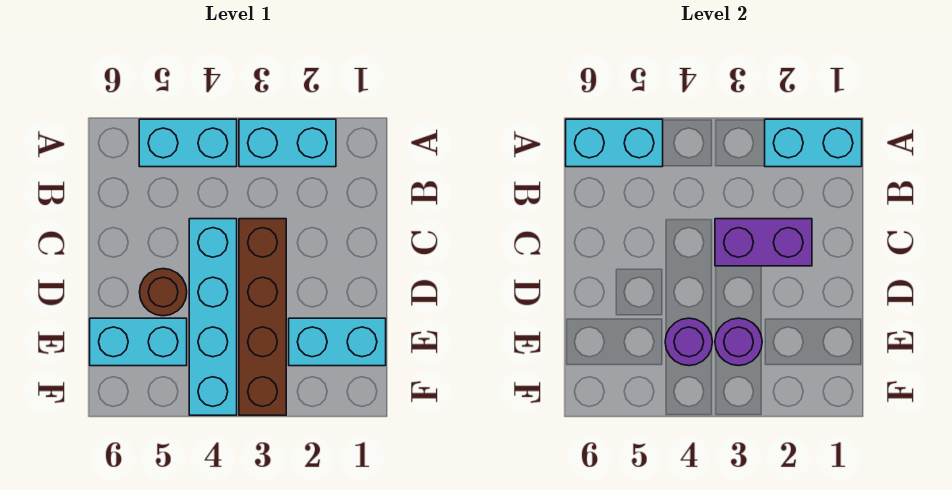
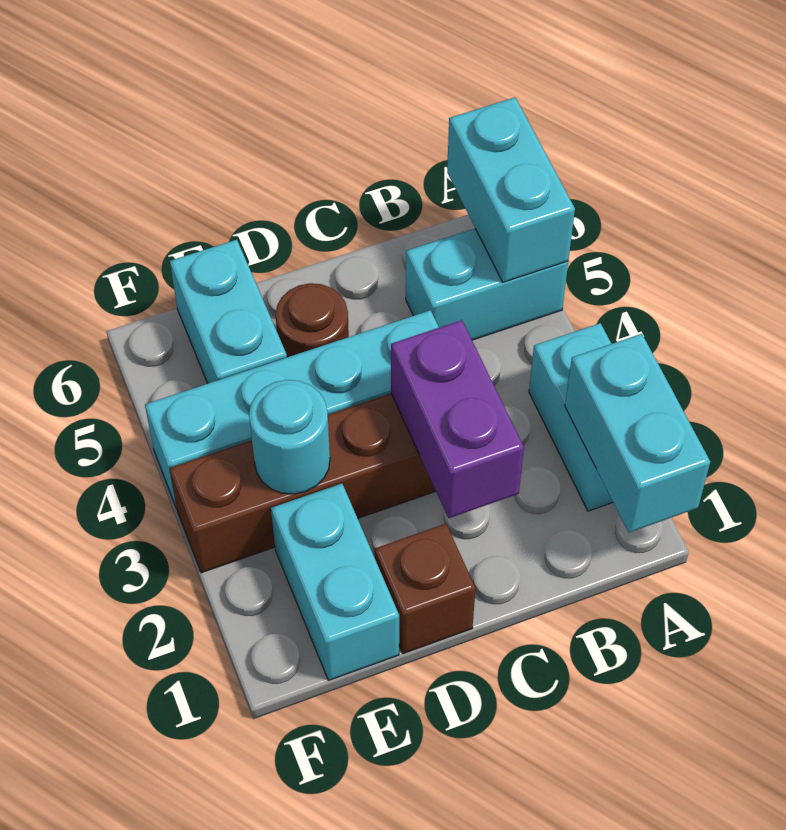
cyan 1x2 brick [139,119,237,167] -> cyan 1x2 brick turned to [406,229,568,340]
none -> brown 1x1 brick [375,524,476,654]
purple 1x1 round brick [715,318,762,366] -> cyan 1x1 round brick [249,380,330,494]
purple 1x1 round brick [665,318,712,366] -> none

